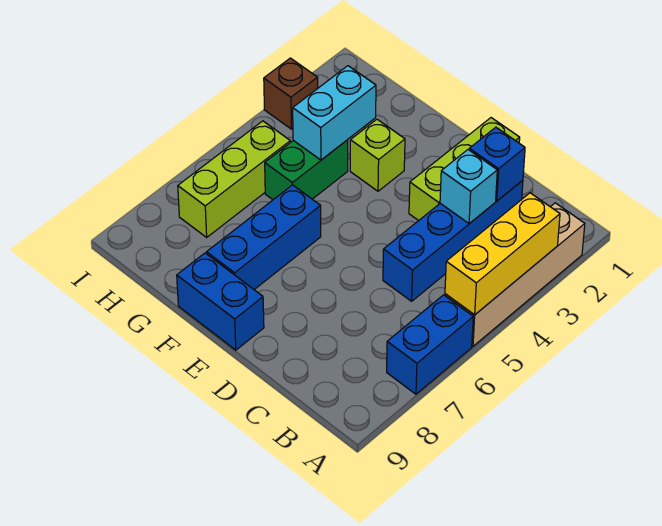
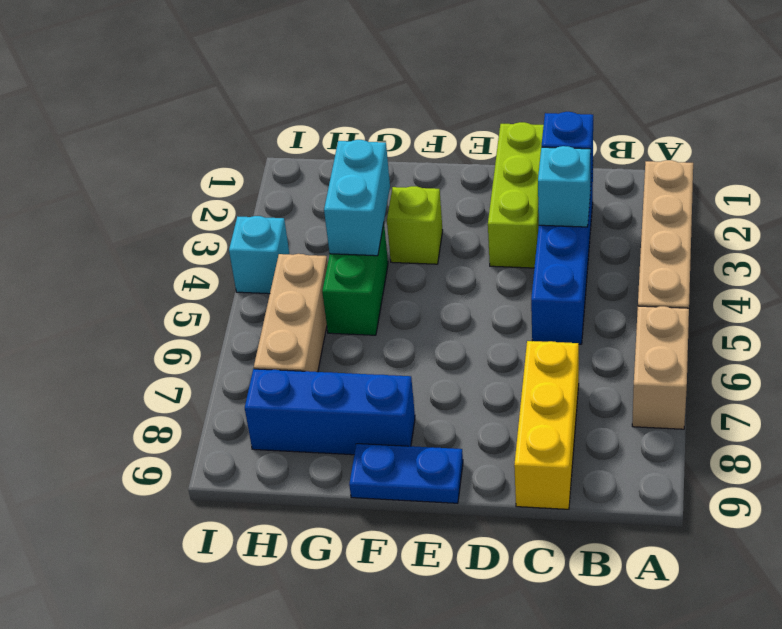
yellow 1x3 brick [445,193,560,315] -> yellow 1x3 brick moved to [514,341,579,509]
blue 1x2 brick [387,295,473,394] -> tan 1x2 brick [632,306,689,429]
blue 1x2 brick [177,253,264,350] -> blue 1x2 plate [349,444,463,503]
blue 1x3 brick [207,185,321,290] -> blue 1x3 brick turned to [245,369,415,455]
lime 1x3 brick [178,121,290,237] -> tan 1x3 brick [254,254,328,372]
brown 1x1 brick [264,58,318,129] -> none
none -> cyan 1x1 brick [229,216,289,294]

